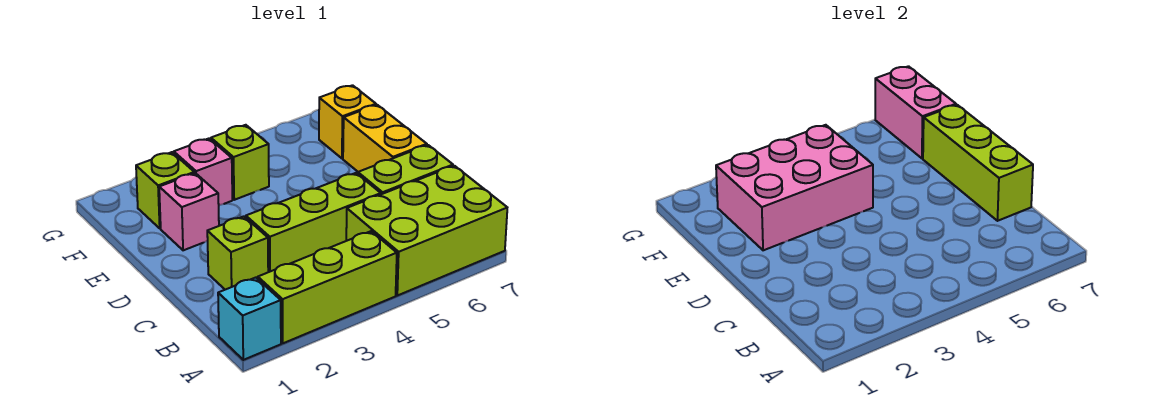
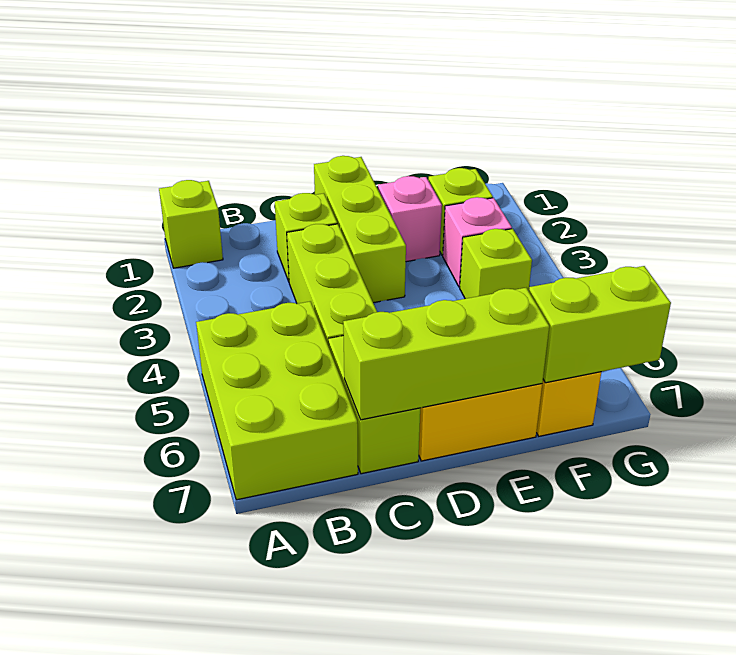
cyan 1x1 brick [218,278,281,360] -> lime 1x1 brick [159,180,223,268]
lime 1x3 brick [258,231,397,343] -> lime 1x3 brick moved to [314,156,406,303]
pink 2x3 brick [716,125,873,250] -> none
pink 1x2 brick [875,66,956,158] -> lime 1x2 brick [529,266,671,383]

